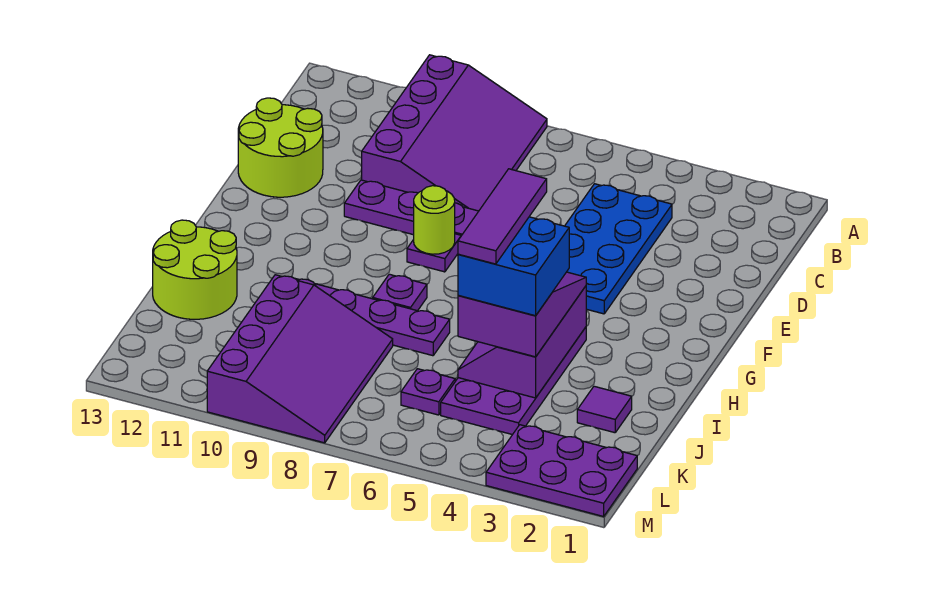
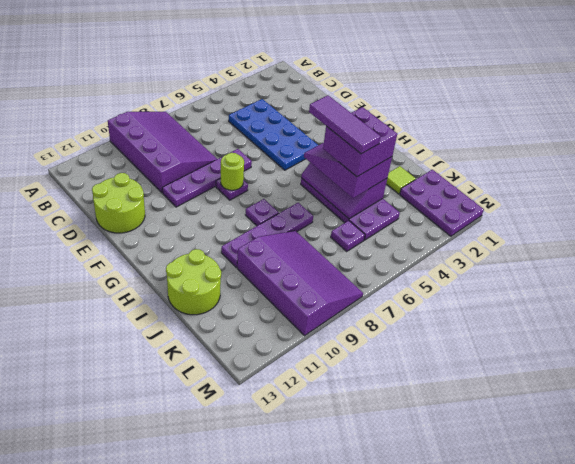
blue 2x2 brick [458,217,569,316] -> purple 2x2 brick [323,107,397,177]
purple 1x1 tile [577,386,632,433] -> lime 1x1 tile [386,166,416,194]
purple 2x3 plate [486,425,637,516] -> purple 2x3 plate turned to [400,170,484,236]

